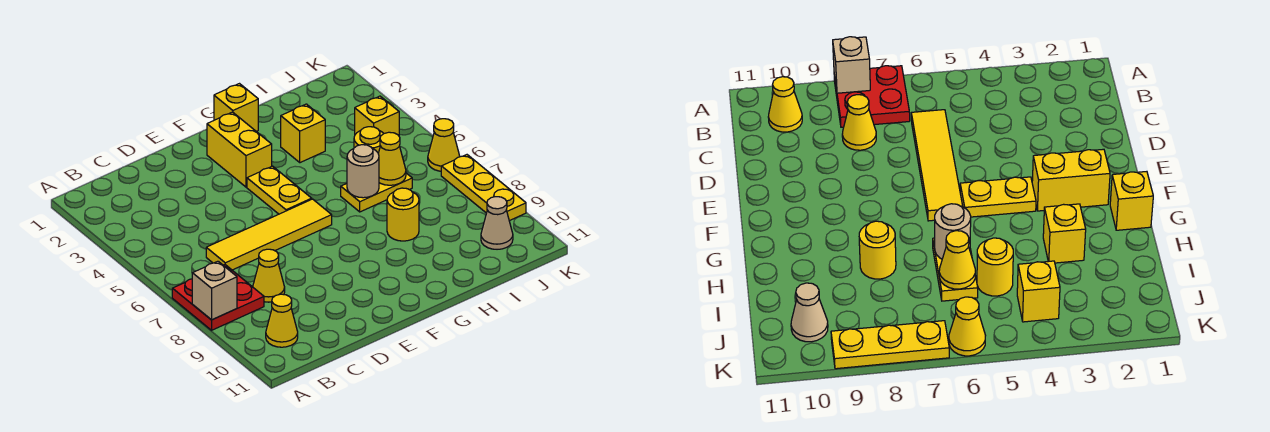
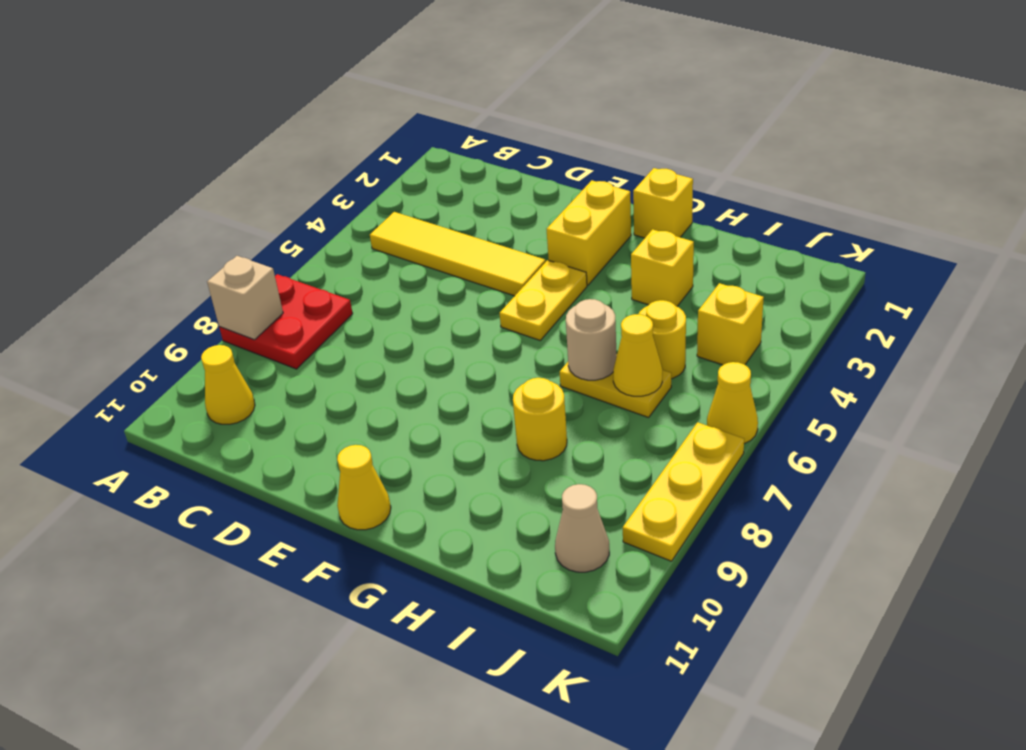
yellow 1x4 tile [206,199,332,270] -> yellow 1x4 tile moved to [370,212,546,296]
yellow 1x1 cone [253,249,285,302] -> yellow 1x1 cone moved to [337,445,391,530]

